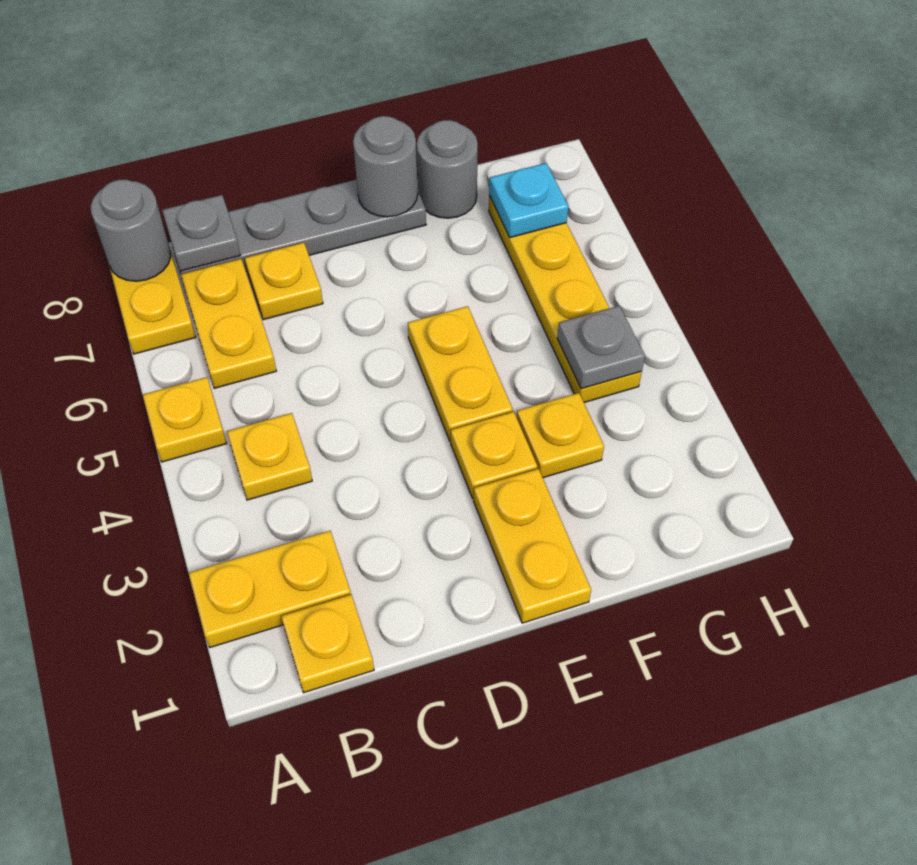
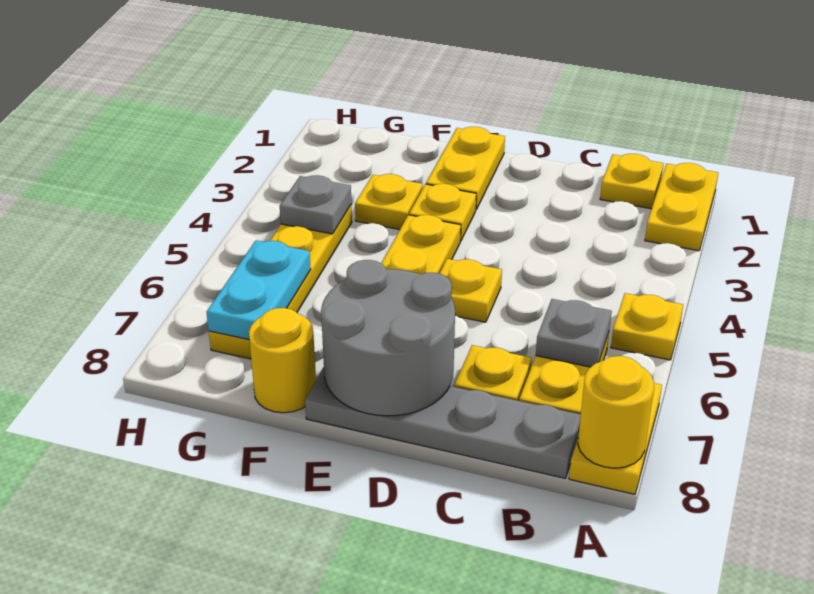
yellow 1x2 plate [189,531,351,647] -> yellow 1x2 plate turned to [645,163,718,251]
grey 1x1 round brick [91,180,171,281] -> yellow 1x1 round brick [578,356,654,468]
yellow 1x1 plate [227,413,312,500] -> yellow 1x1 plate moved to [439,259,502,322]
grey 1x1 plate [162,195,241,271] -> grey 1x1 plate moved to [536,299,612,367]
grey 1x1 round brick [353,116,418,217] -> grey 2x2 round brick [321,260,455,416]
grey 1x1 round brick [417,120,478,218] -> yellow 1x1 round brick [249,308,316,413]
cyan 1x1 plate [489,163,568,238] -> cyan 1x2 plate [207,240,311,339]

